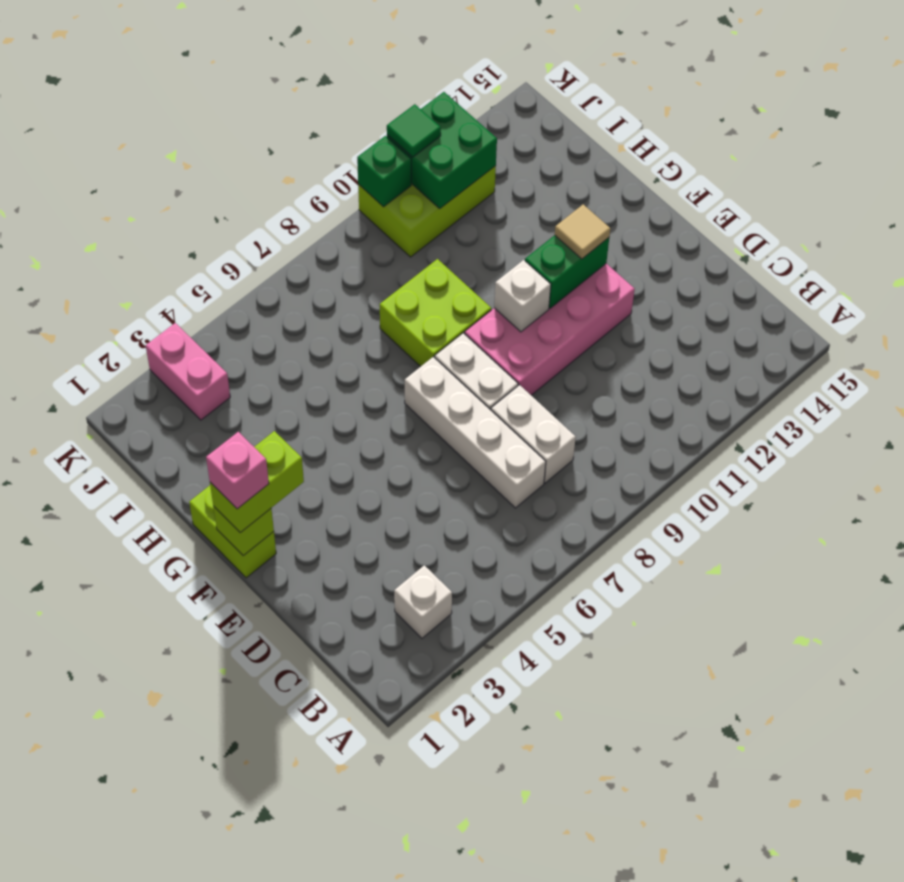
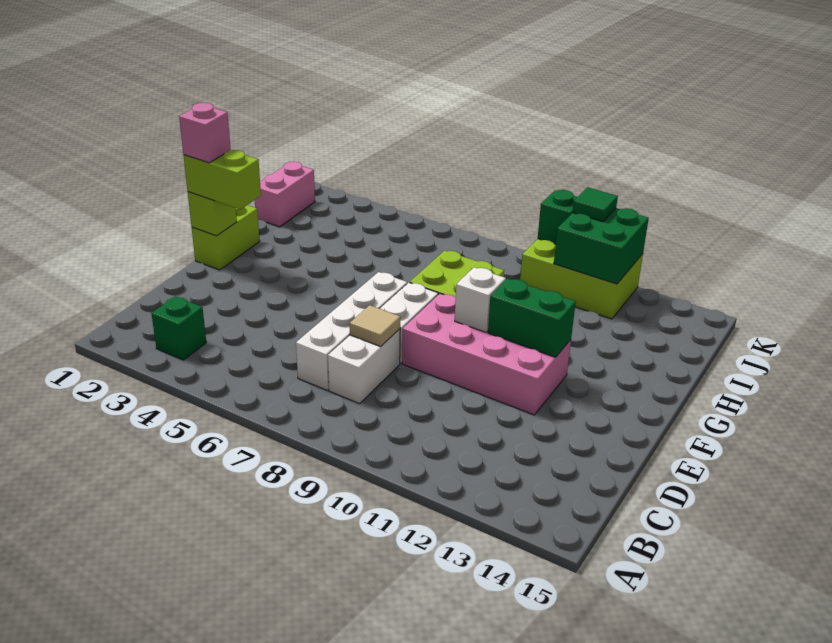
white 1x1 brick [394,565,452,638] -> green 1x1 brick [151,296,206,360]
tan 1x1 tile [555,205,610,259] -> tan 1x1 tile moved to [350,305,400,347]
pink 1x2 brick [146,323,230,420] -> pink 1x2 brick moved to [255,162,315,227]

